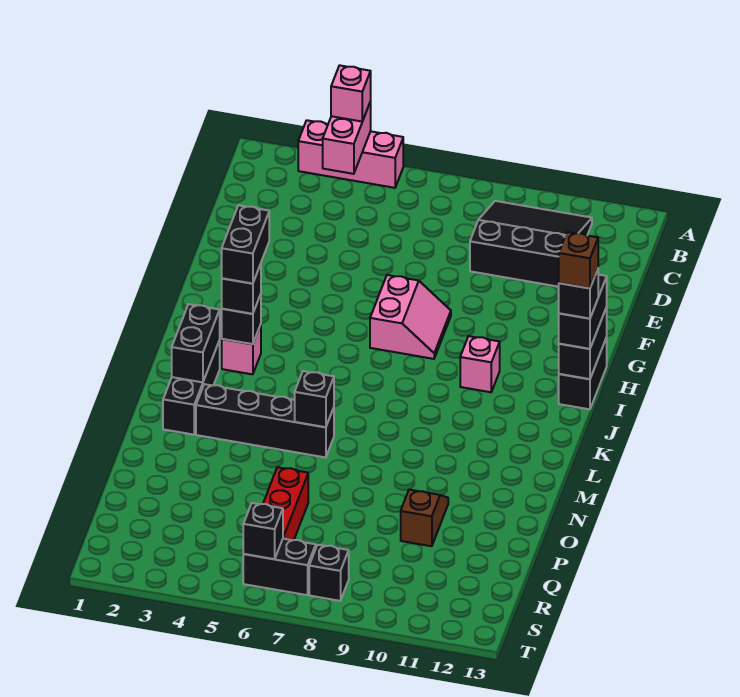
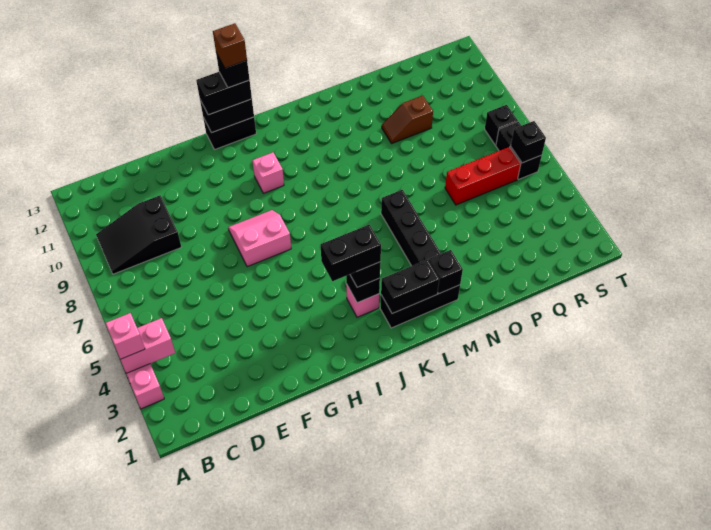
black 3x3 slope [470,201,592,287] -> black 2x3 slope [96,196,181,274]
black 1x1 brick [295,371,334,427] -> black 1x1 brick moved to [429,250,463,294]

